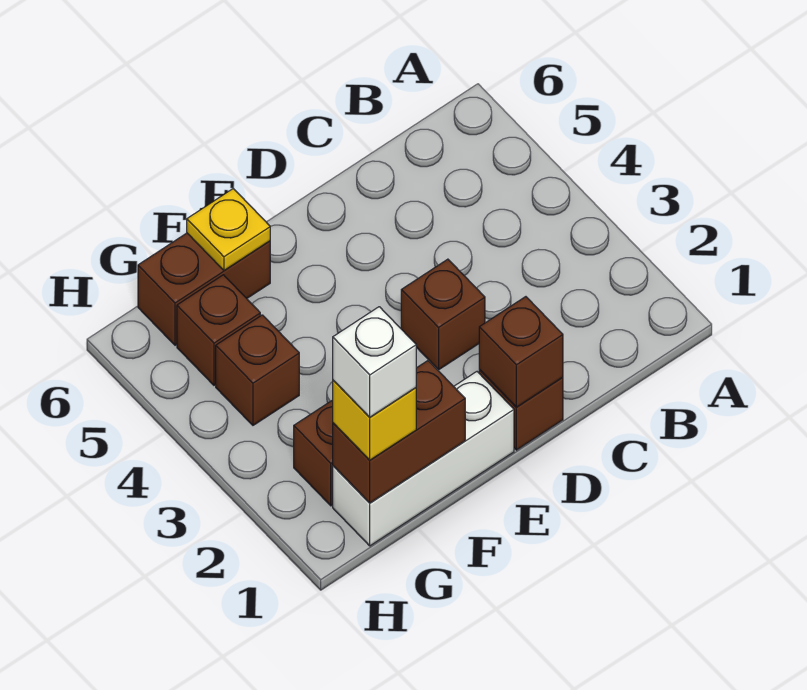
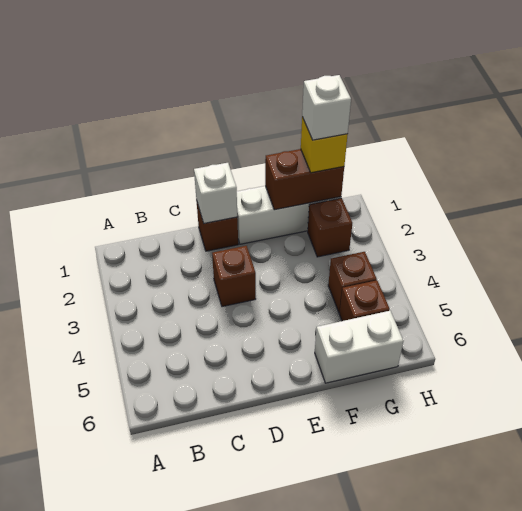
brown 1x1 brick [479,297,563,407] -> white 1x1 brick [194,163,237,223]
brown 1x2 brick [138,233,270,345] -> white 1x2 brick [315,311,403,383]
yellow 1x1 plate [187,189,270,270] -> none

